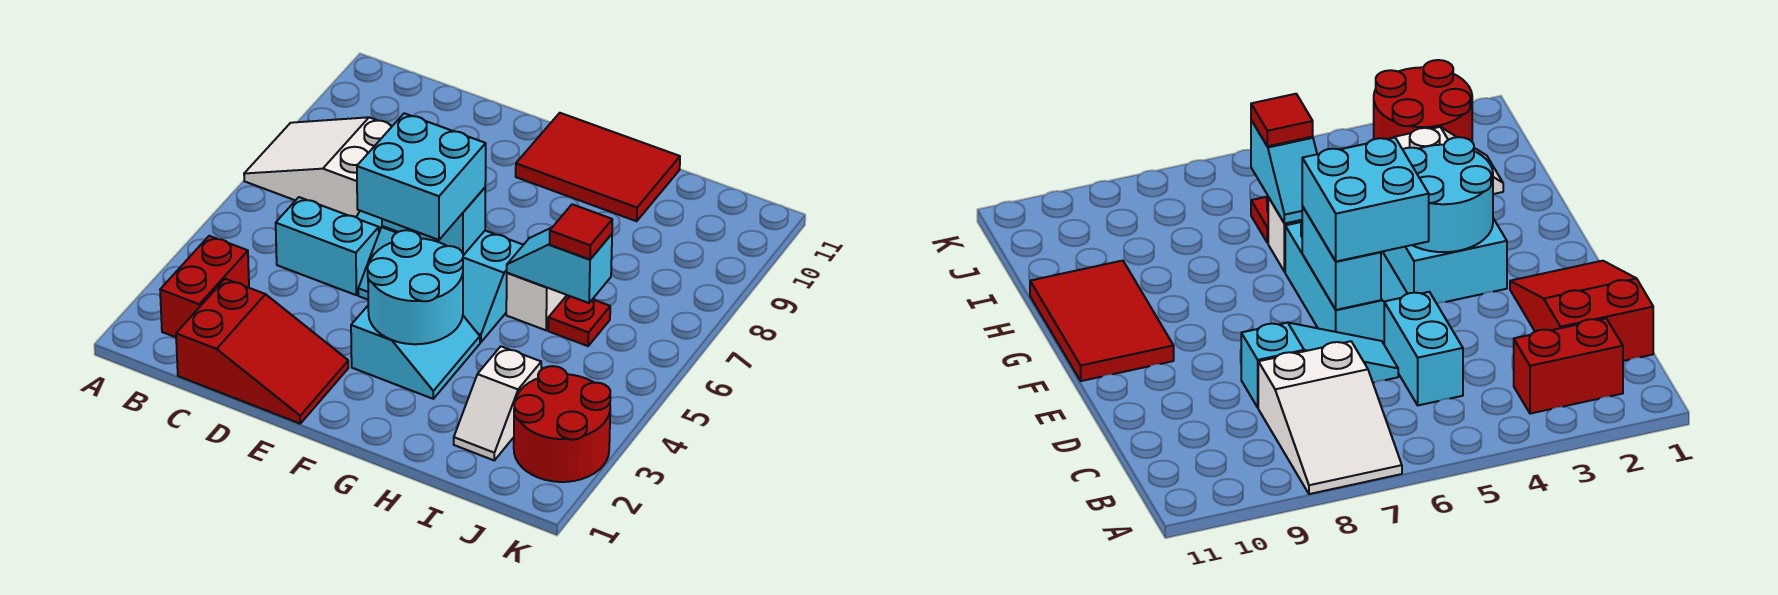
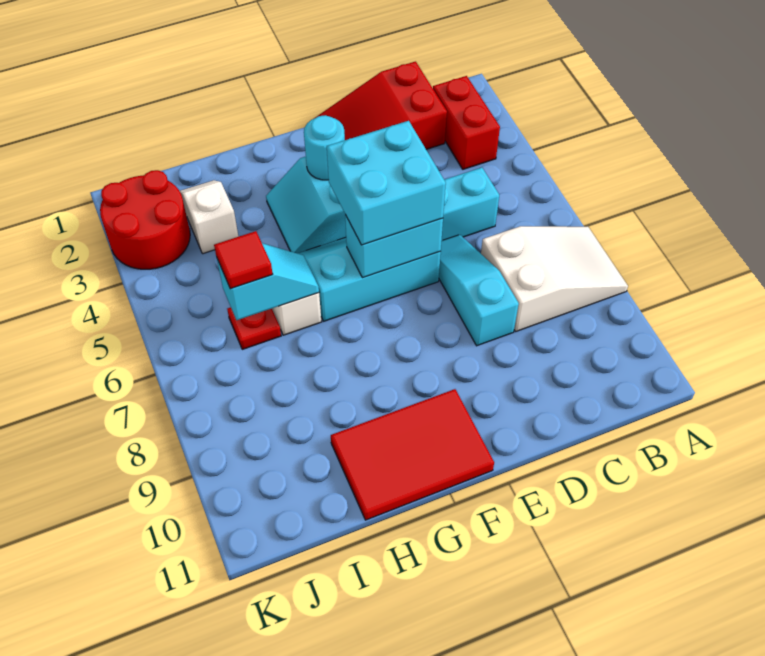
cyan 2x2 round brick [368,230,463,344] -> cyan 1x1 round brick [304,115,345,180]

